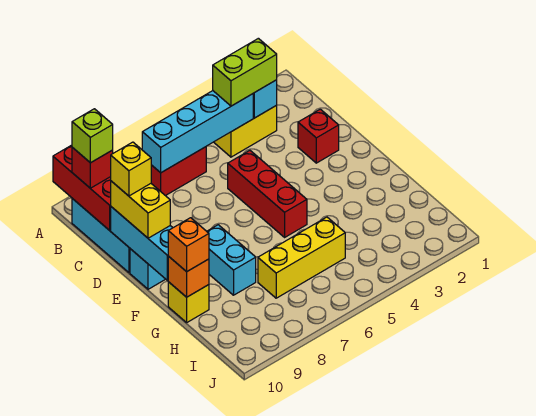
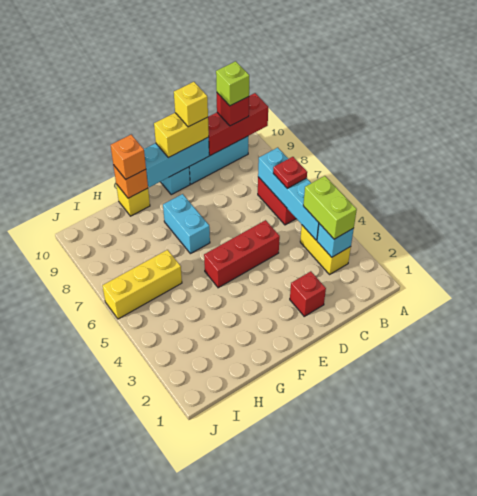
none -> red 1x1 plate [273,157,307,188]
cyan 1x2 brick [207,225,256,295] -> cyan 1x2 brick turned to [163,194,210,254]
yellow 1x3 brick [258,217,345,298] -> yellow 1x3 brick turned to [102,250,182,319]

